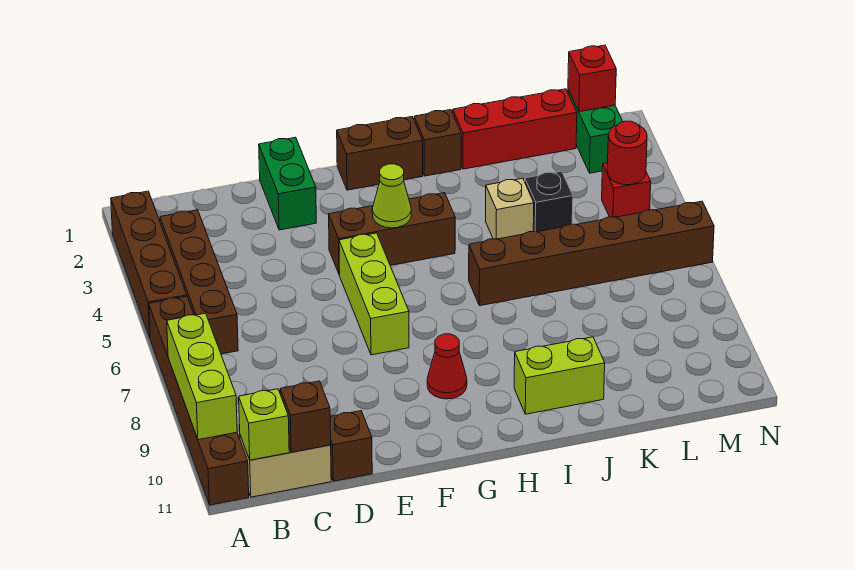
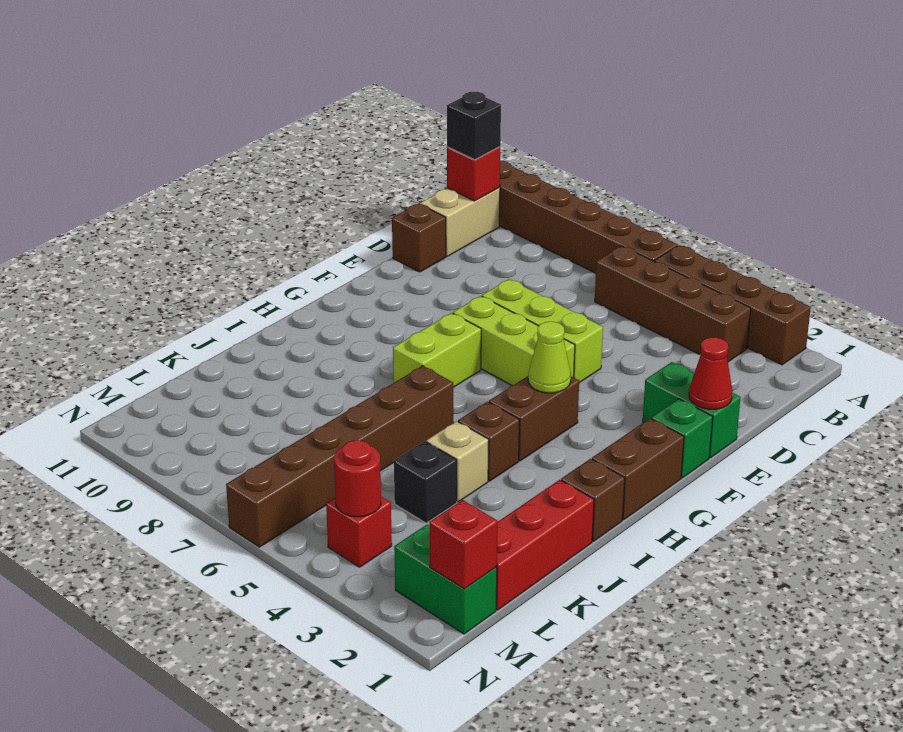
lime 1x3 brick [167,313,237,440] -> lime 1x3 brick moved to [482,279,603,383]
lime 1x1 brick [239,389,289,460] -> red 1x1 brick [447,147,500,201]
none -> black 1x1 brick [447,92,501,160]
brown 1x1 brick [280,381,331,452] -> brown 1x1 brick moved to [458,402,520,481]
none -> green 1x1 brick [651,399,713,478]
brown 1x3 brick [329,193,455,275] -> brown 1x2 brick [489,376,579,461]
red 1x1 cone [427,334,467,399] -> red 1x1 cone moved to [689,337,733,409]
lime 1x2 brick [514,337,605,414] -> lime 1x2 brick moved to [393,313,481,387]

